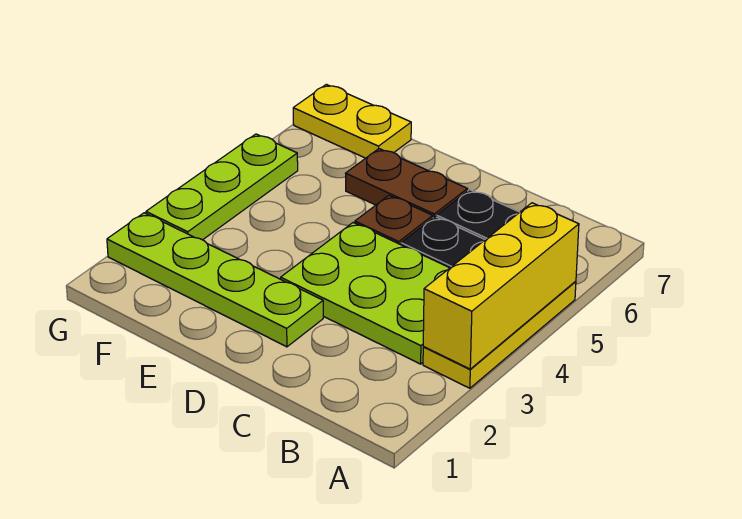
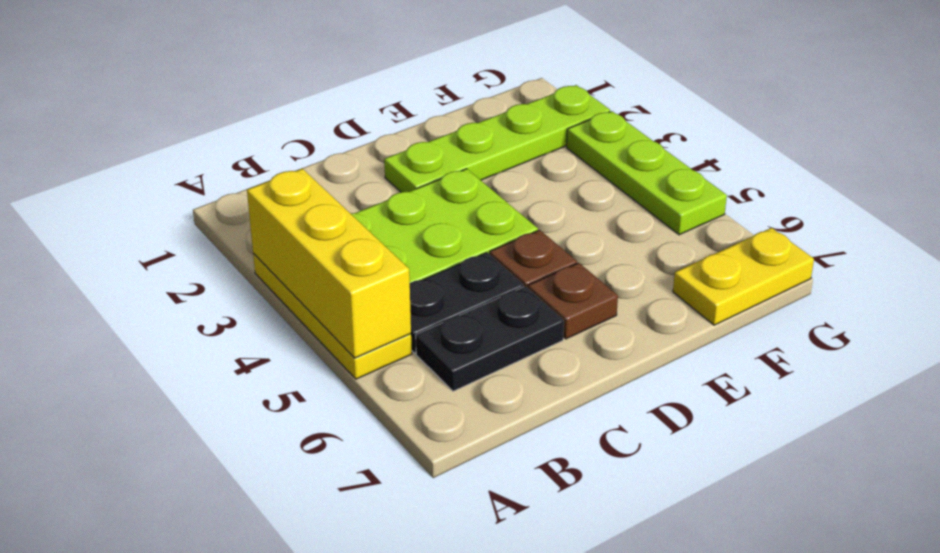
brown 1x2 plate [346,149,468,218] -> brown 1x1 plate [528,263,618,339]

